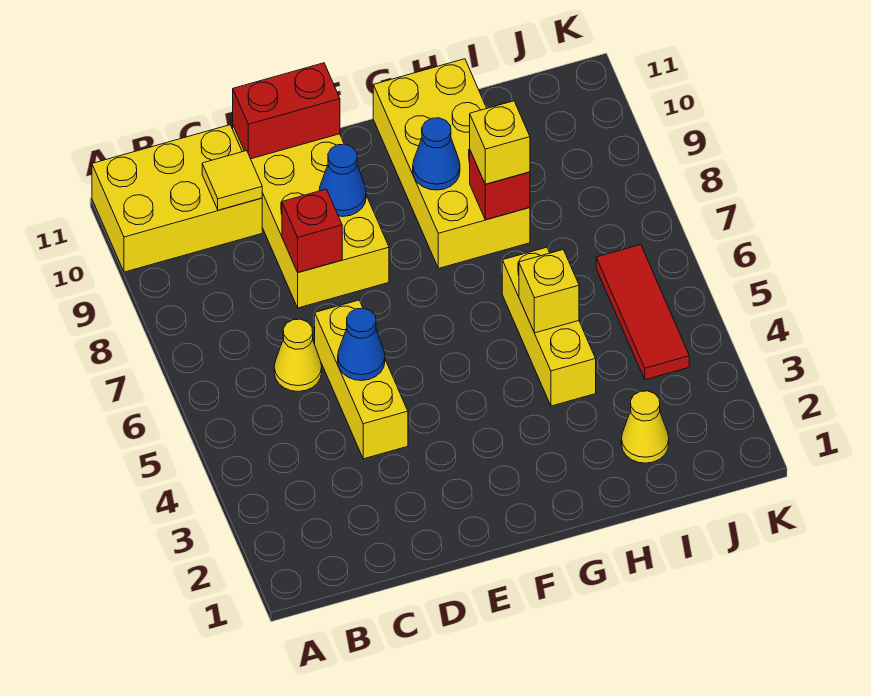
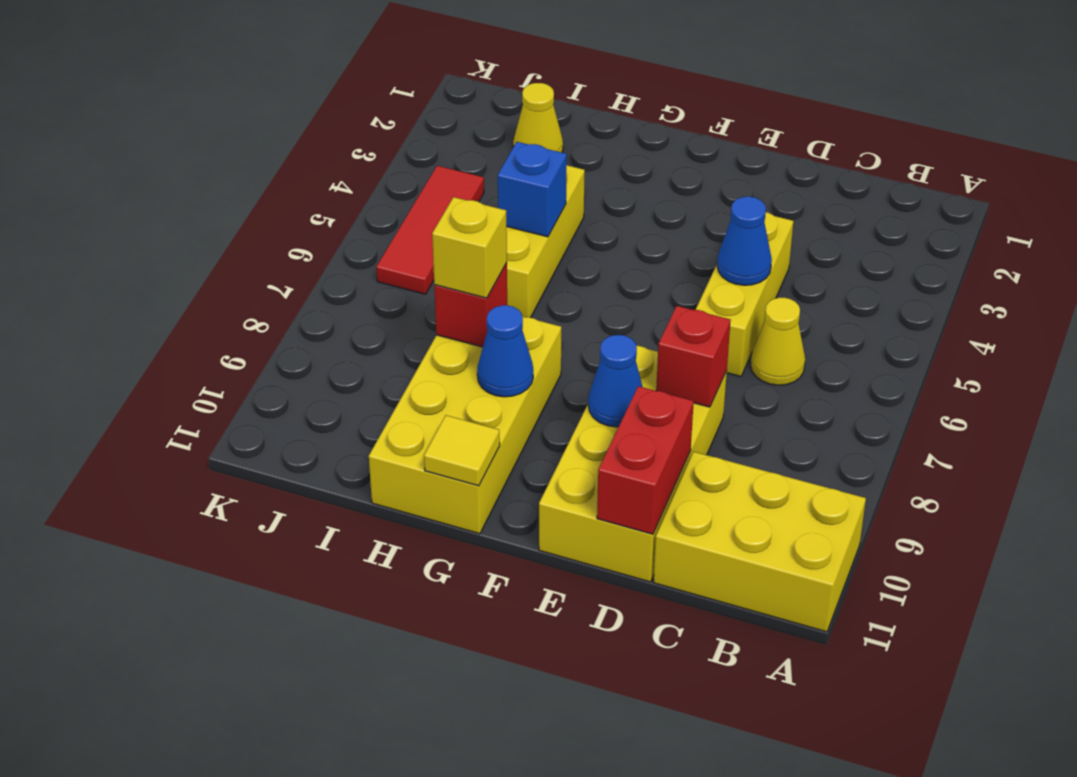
yellow 1x1 tile [202,151,262,210] -> yellow 1x1 tile moved to [424,415,500,486]
red 1x2 brick [233,63,340,159] -> red 1x2 brick turned to [597,386,694,534]
yellow 1x1 brick [519,250,579,333] -> blue 1x1 brick [498,142,567,237]

